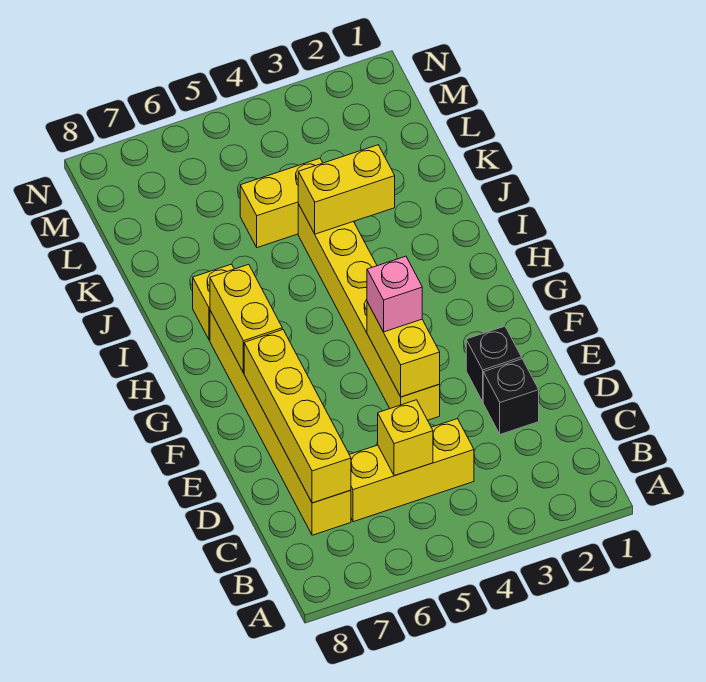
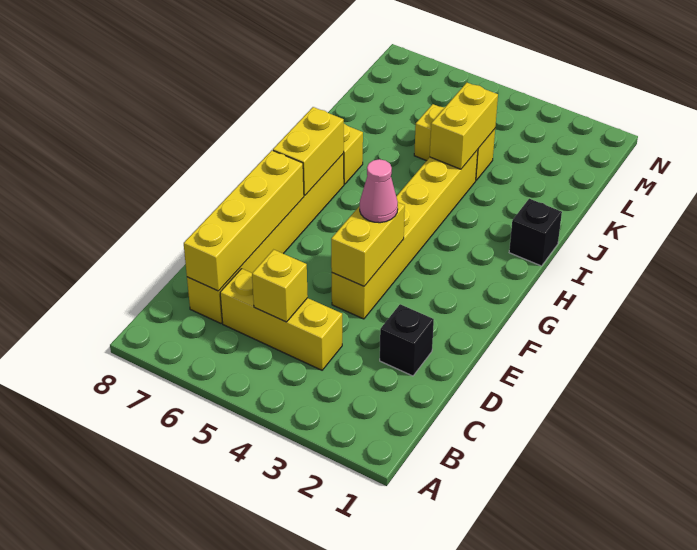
black 1x1 brick [466,326,522,402] -> black 1x1 brick moved to [509,199,562,266]
pink 1x1 brick [367,256,422,332] -> pink 1x1 cone [360,159,398,223]
yellow 1x2 brick [298,145,395,234] -> yellow 1x2 brick turned to [430,83,498,169]

